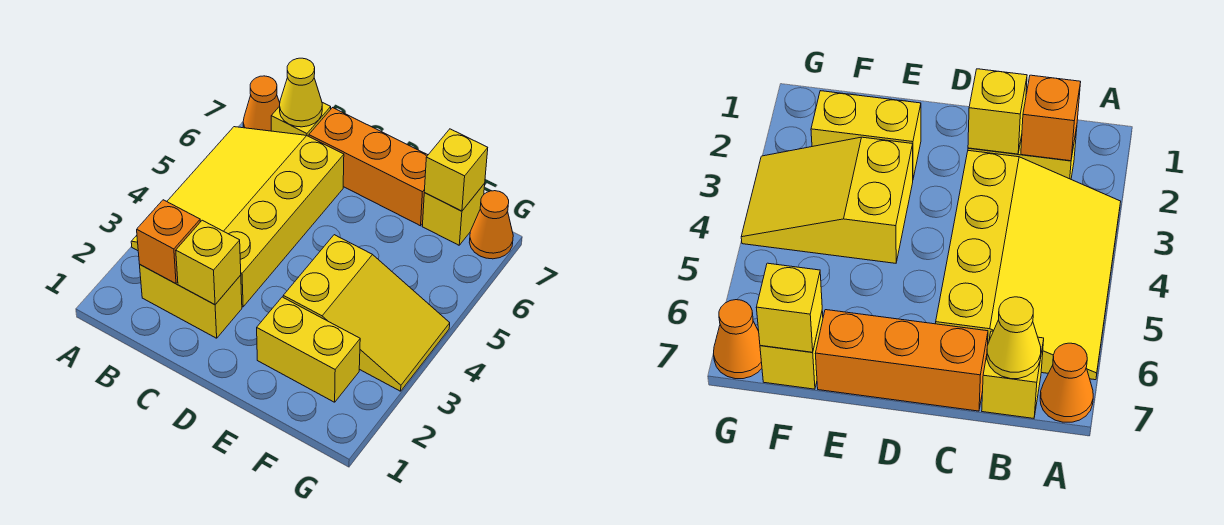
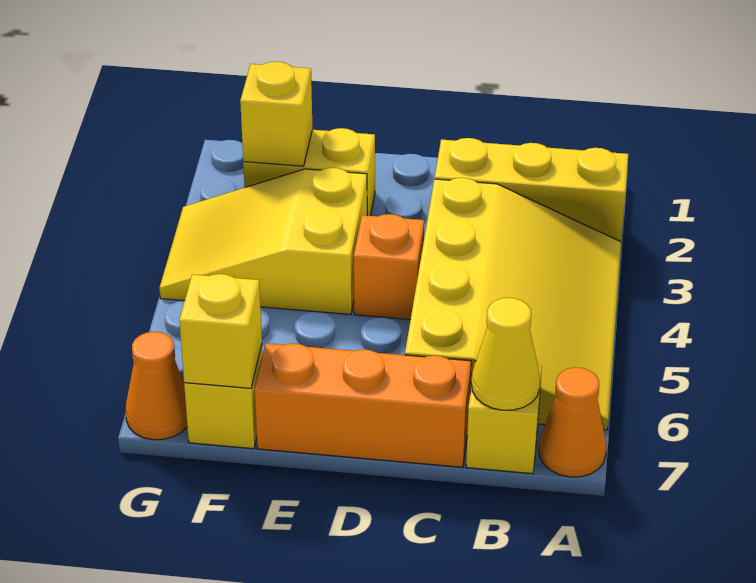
yellow 1x2 brick [140,265,242,338] -> yellow 1x3 brick [435,138,628,242]
orange 1x1 brick [137,200,200,284] -> orange 1x1 brick moved to [354,214,424,320]
yellow 1x1 brick [176,220,241,305] -> yellow 1x1 brick moved to [240,62,312,166]

